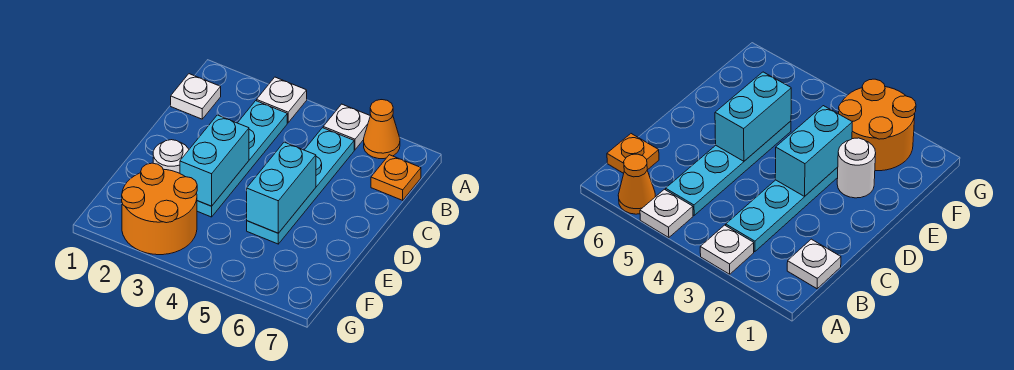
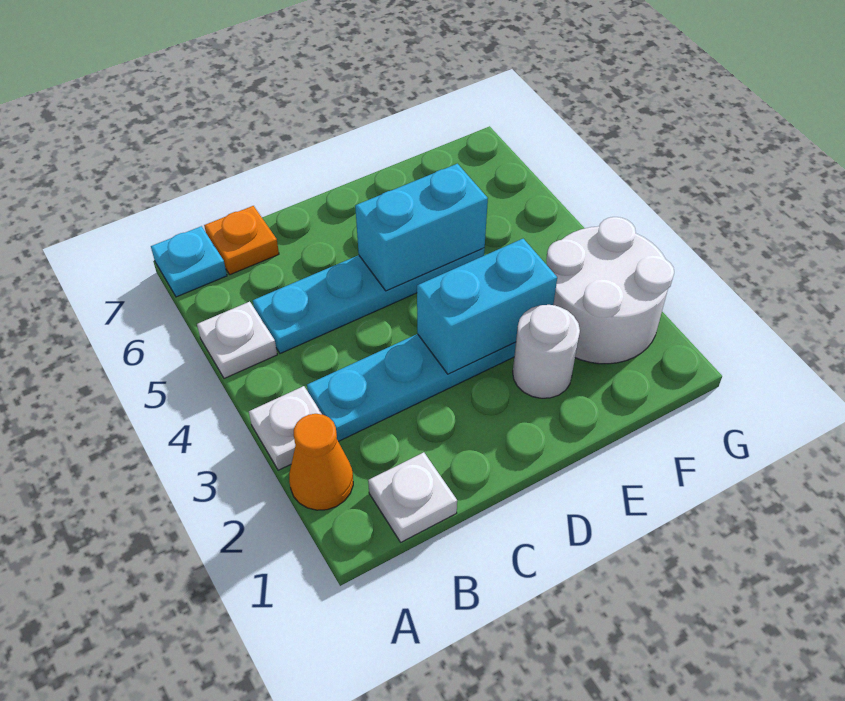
orange 1x1 cone [364,100,400,159] -> orange 1x1 cone moved to [289,414,353,510]
none -> cyan 1x1 plate [151,226,227,297]
orange 2x2 round brick [122,163,197,255] -> white 2x2 round brick [546,217,674,364]

